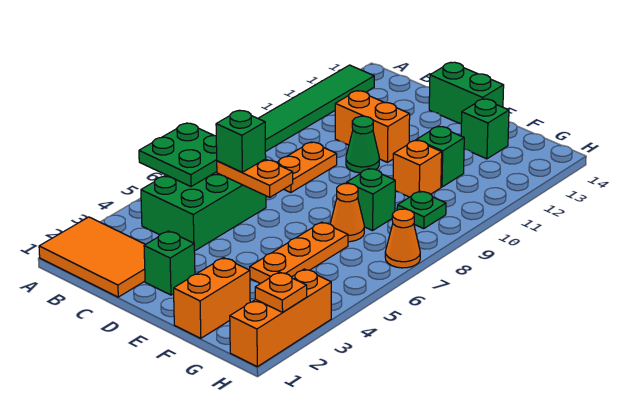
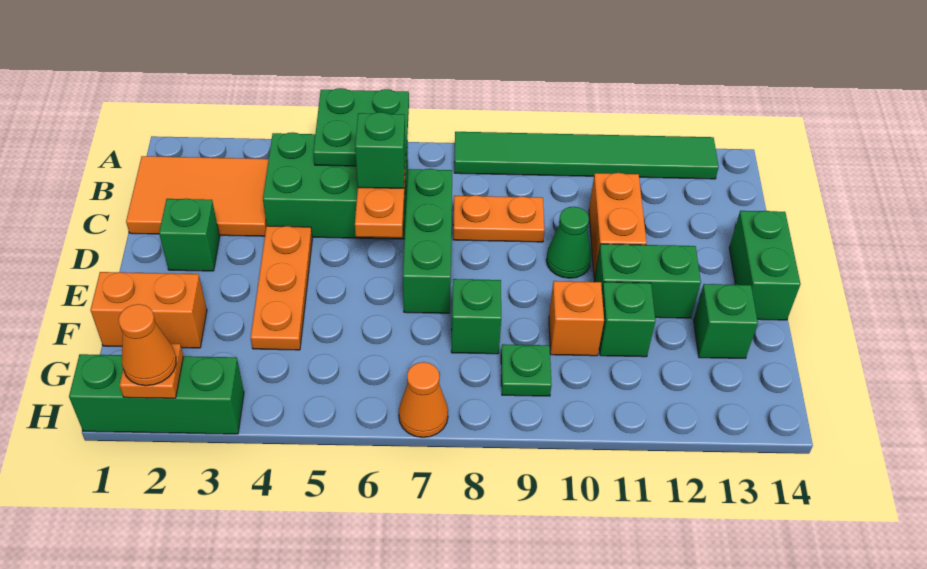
orange 2x3 tile [39,217,145,297] -> orange 2x3 tile turned to [126,156,269,236]
none -> green 1x3 brick [403,169,452,313]
none -> green 1x2 brick [594,244,701,318]
orange 1x3 plate [250,222,348,284] -> orange 1x3 plate turned to [251,226,312,350]
orange 1x1 cone [330,184,364,242] -> orange 1x1 cone moved to [119,304,176,386]
orange 1x3 brick [230,269,331,367] -> green 1x3 brick [69,354,244,434]

